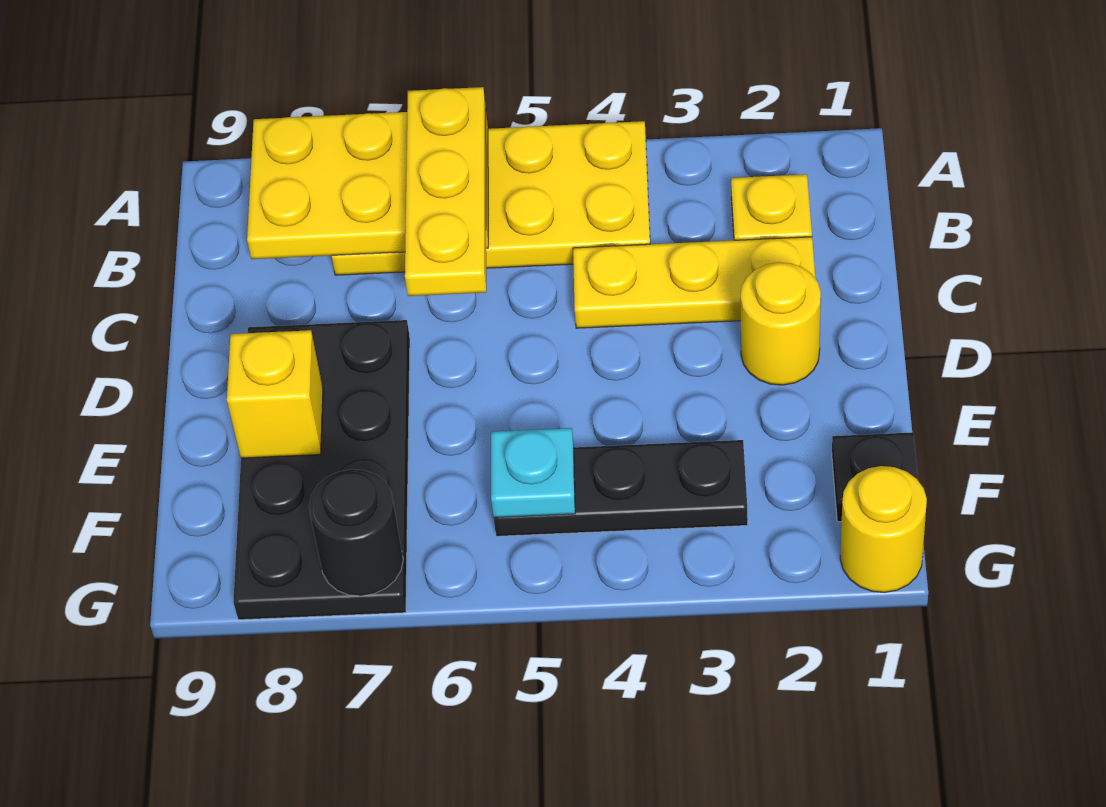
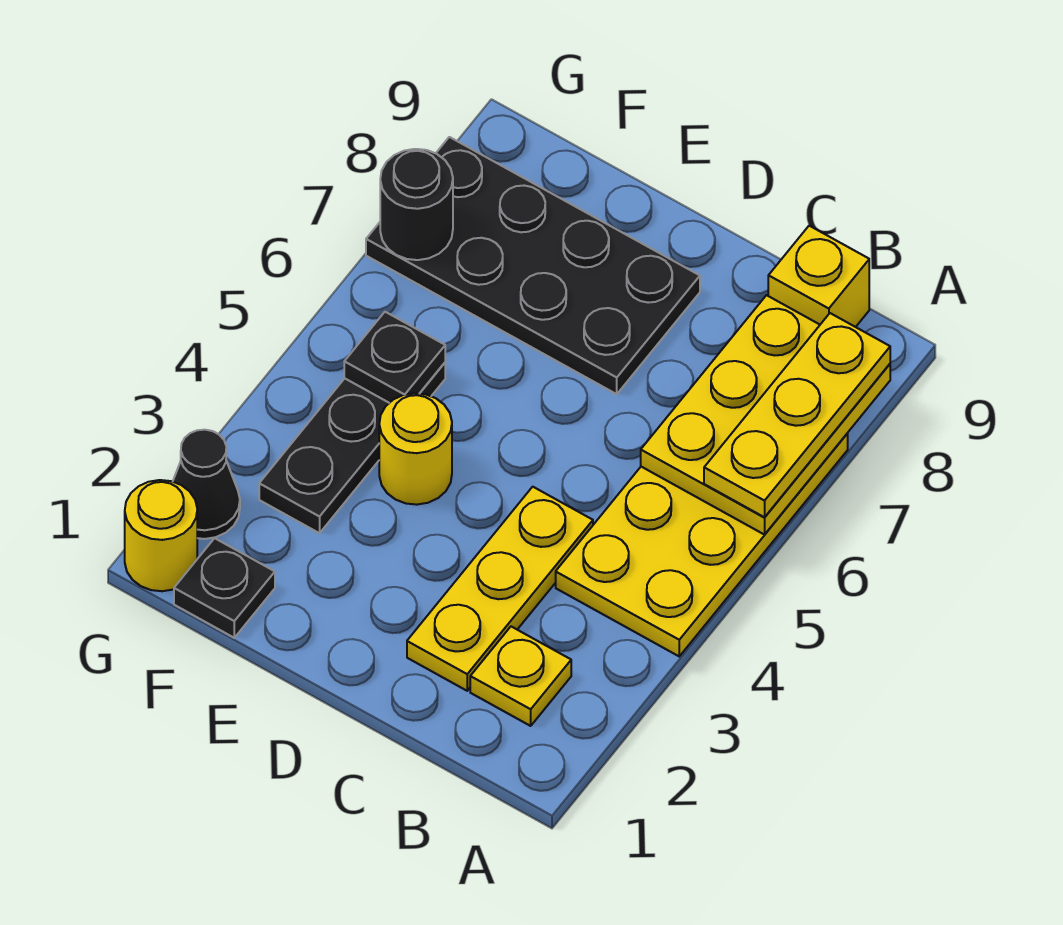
yellow 1x3 plate [405,87,486,296] -> yellow 1x3 plate turned to [704,313,890,517]
yellow 1x1 round brick [740,262,821,385] -> yellow 1x1 round brick moved to [379,393,452,505]
yellow 1x1 brick [227,330,323,458] -> yellow 1x1 brick moved to [768,226,869,327]
cyan 1x1 plate [491,428,575,518] -> black 1x1 plate [344,312,445,403]
none -> black 1x1 cone [173,430,240,539]

